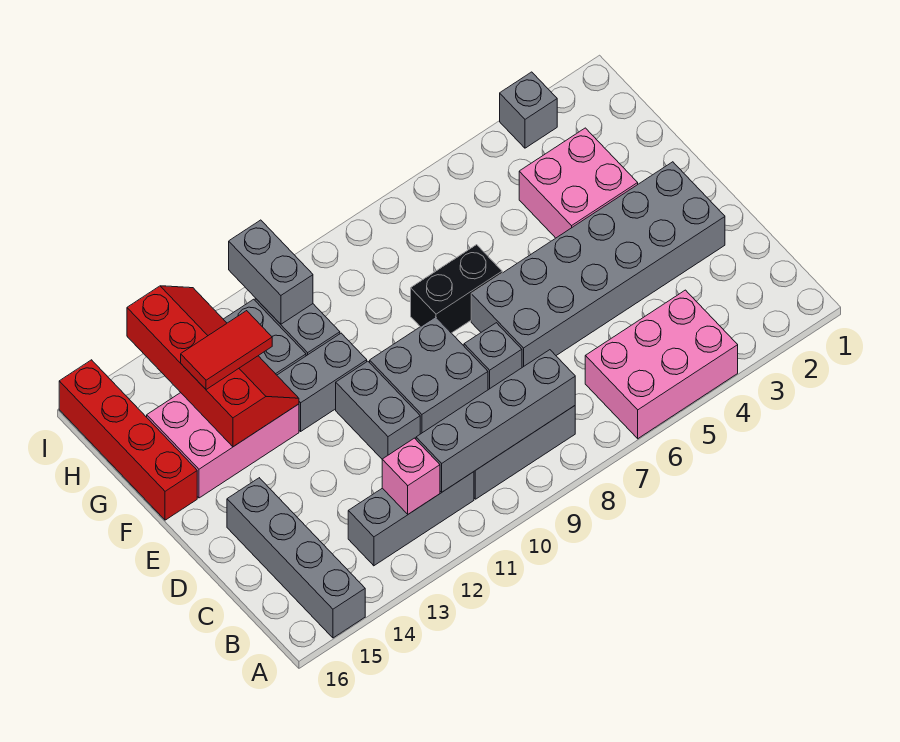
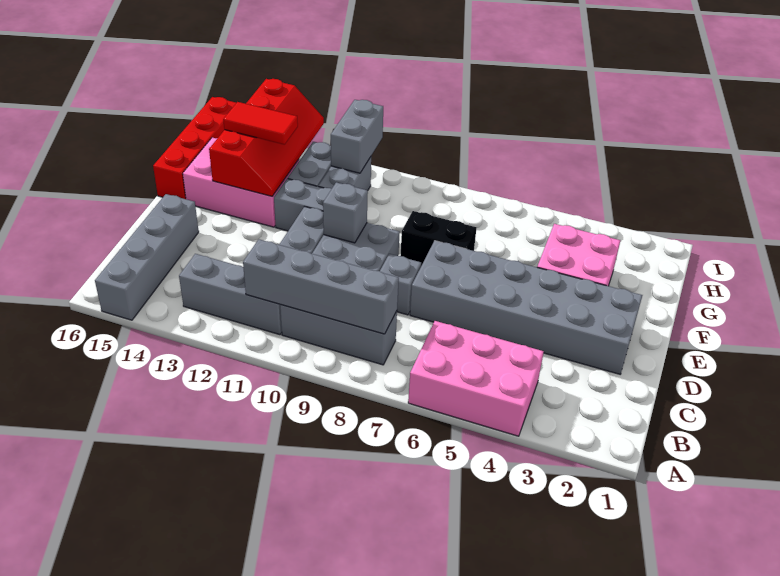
pink 1x1 brick [382,438,440,514] -> none
grey 1x1 brick [500,72,557,148] -> grey 1x1 brick moved to [323,182,368,243]

